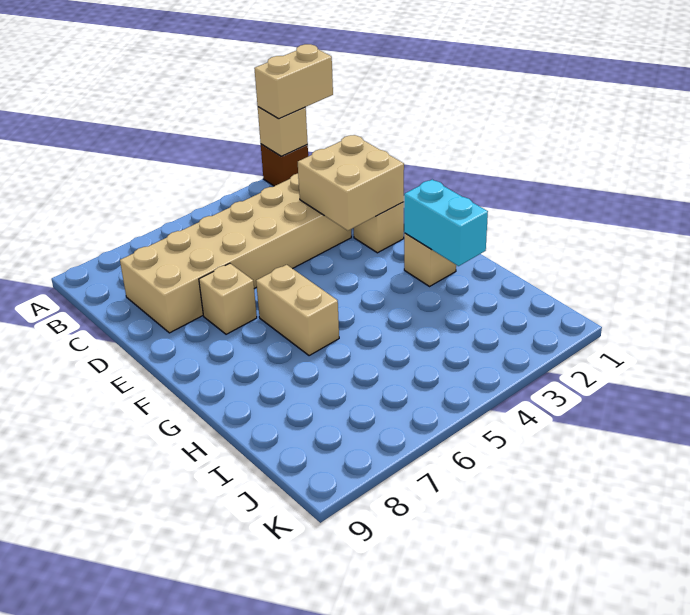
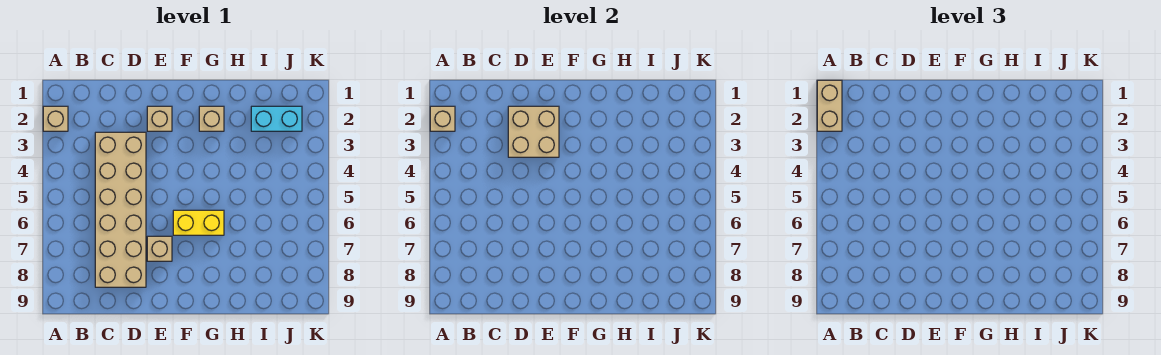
brown 1x1 brick [261,144,308,186] -> tan 1x1 brick [43,106,68,131]
tan 1x2 brick [256,265,339,356] -> yellow 1x2 brick [173,210,224,235]
cyan 1x2 brick [404,180,488,266] -> cyan 1x2 brick moved to [251,106,302,131]

